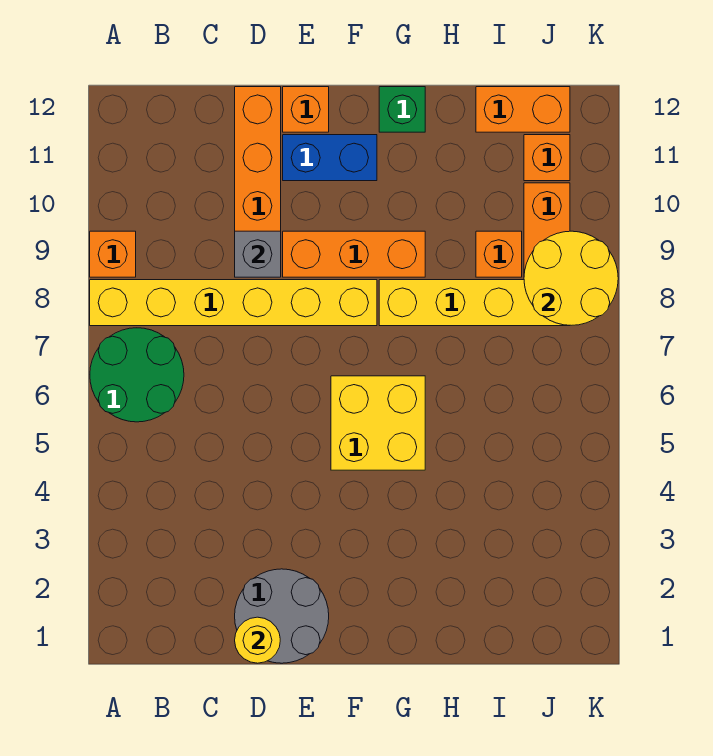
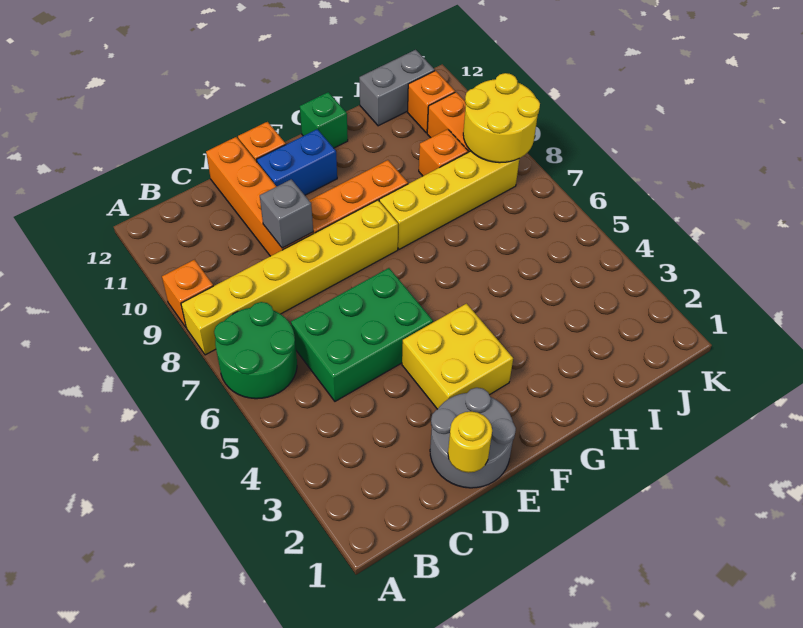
none -> green 2x3 brick [291,268,433,401]
yellow 2x2 brick [331,376,425,470] -> yellow 2x2 brick moved to [402,304,513,409]
orange 1x2 brick [476,87,570,132] -> grey 1x2 brick [359,50,435,126]

